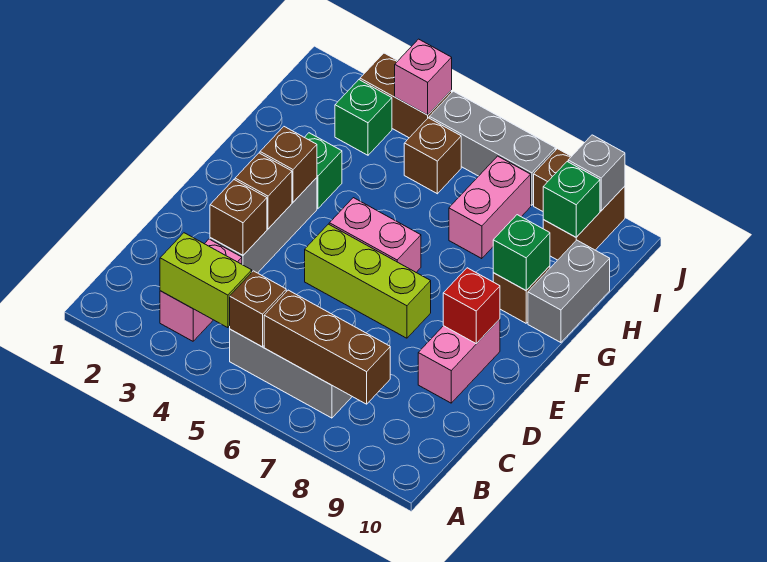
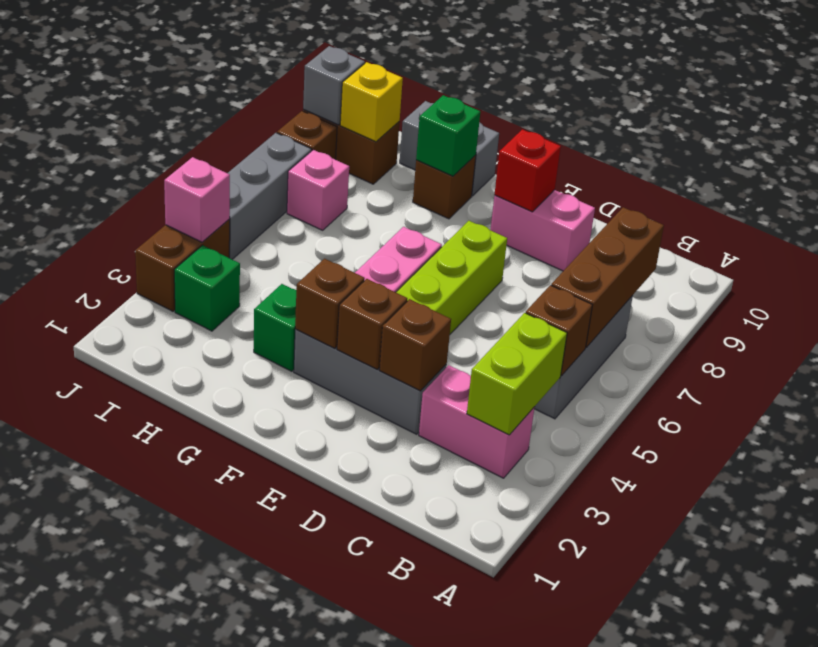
pink 1x2 brick [449,156,531,259] -> pink 1x1 brick [287,150,349,230]
brown 1x1 brick [404,118,461,194] -> none
green 1x1 brick [543,162,600,237] -> yellow 1x1 brick [340,62,403,142]

